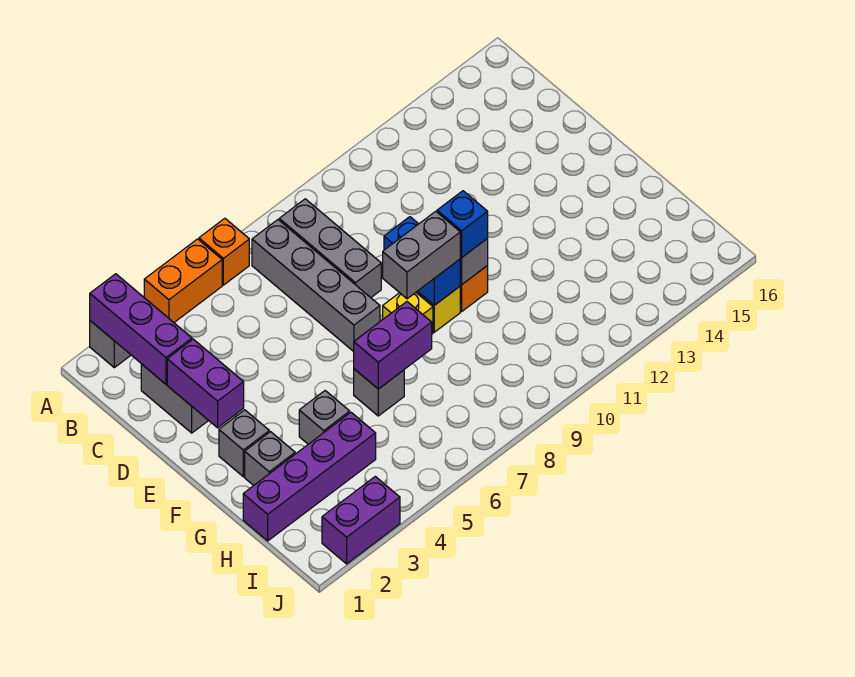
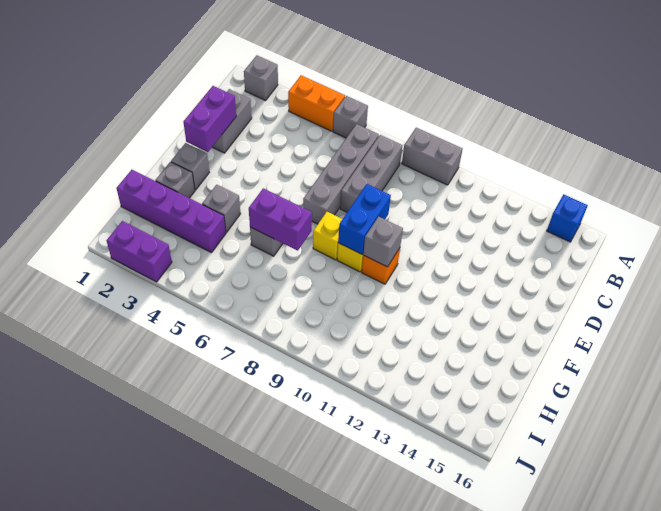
purple 1x3 brick [90,274,192,384] -> none
orange 1x1 brick [199,218,249,285] -> grey 1x1 brick [333,96,368,138]
grey 1x2 brick [383,211,460,299] -> grey 1x2 brick moved to [402,128,463,185]
blue 1x1 brick [437,191,488,258] -> blue 1x1 brick moved to [547,194,588,242]

